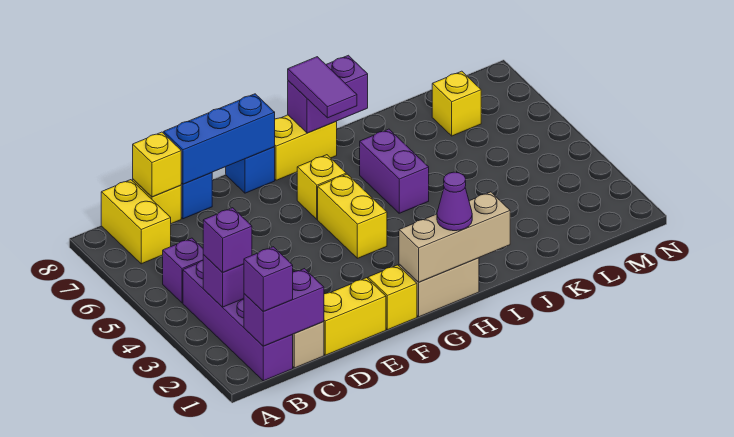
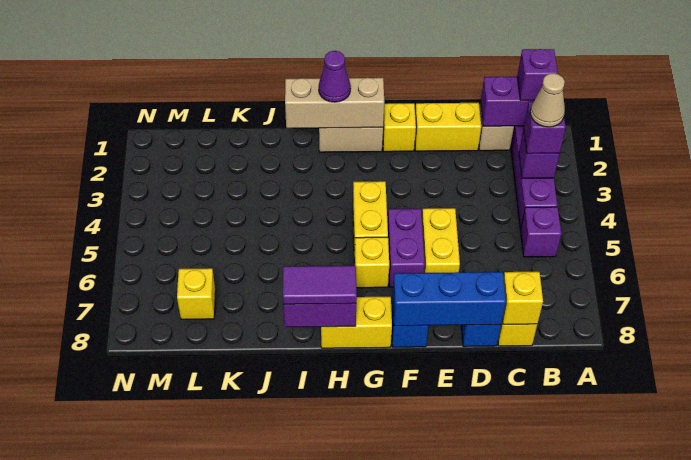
none -> tan 1x1 cone [530,73,565,127]
yellow 1x2 brick [101,180,171,264] -> yellow 1x2 brick moved to [422,208,460,273]
purple 1x2 tile [288,57,357,118] -> purple 1x2 tile turned to [283,266,357,304]
purple 1x2 brick [360,129,429,213] -> purple 1x2 brick moved to [388,209,425,287]

